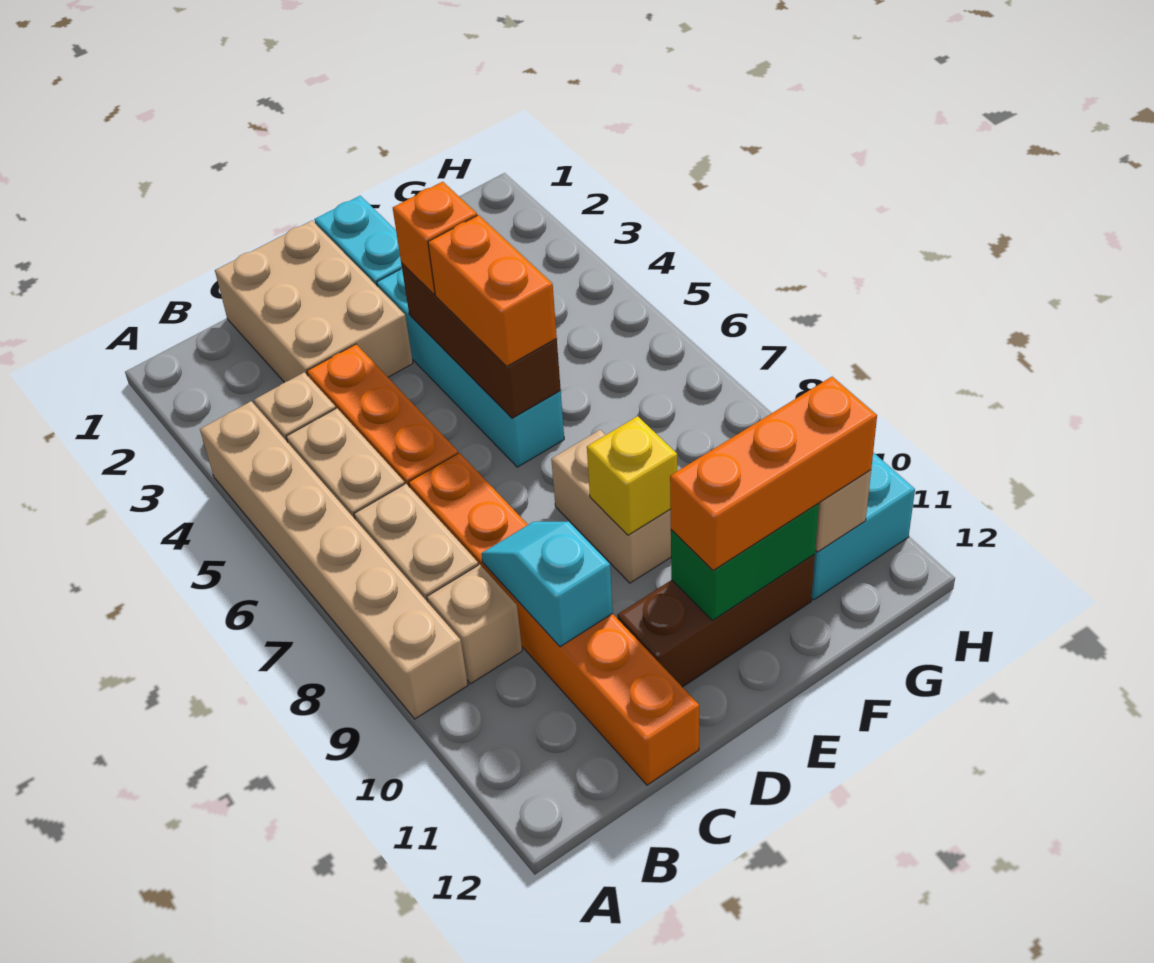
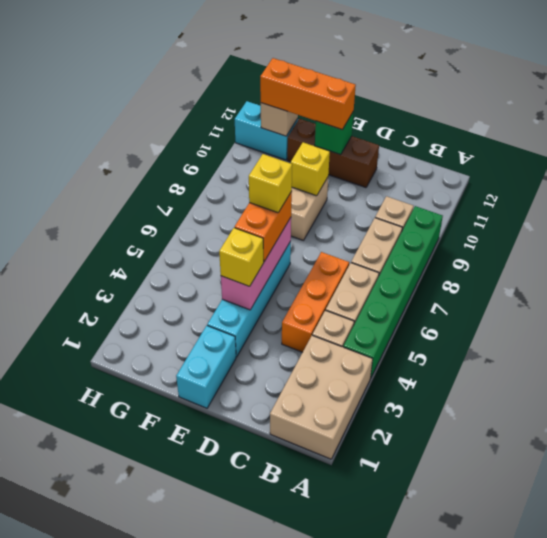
tan 1x6 brick [200,401,468,719] -> green 1x6 brick [343,206,443,378]
tan 2x3 brick [215,221,413,382] -> tan 2x3 brick moved to [270,335,373,459]
orange 1x6 brick [409,453,699,785] -> none
cyan 1x2 slope [481,521,613,647] -> none
brown 1x3 brick [401,263,561,418] -> pink 1x3 brick [221,218,291,310]
orange 1x1 brick [393,182,477,295] -> yellow 1x1 brick [219,228,264,286]
none -> yellow 1x1 brick [249,154,292,213]
green 1x2 brick [671,503,819,621] -> green 1x1 brick [315,111,354,155]

